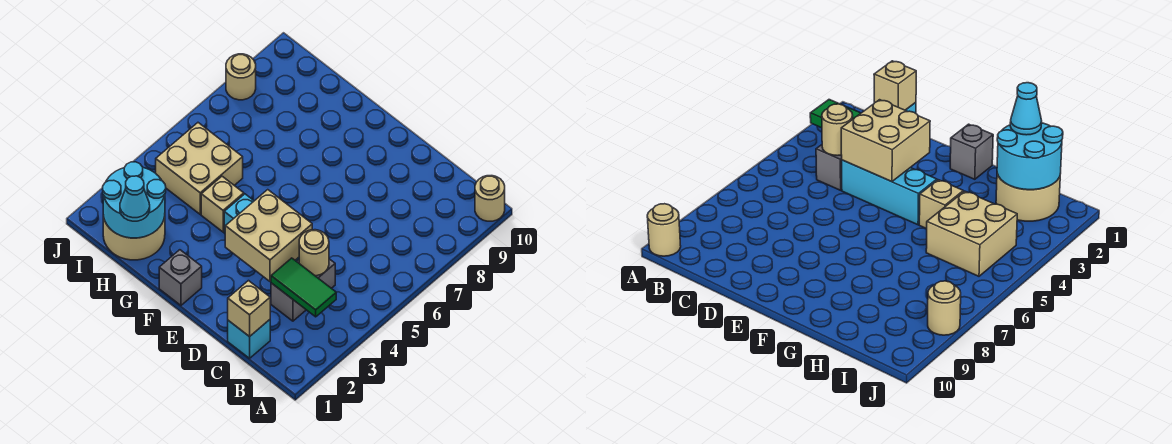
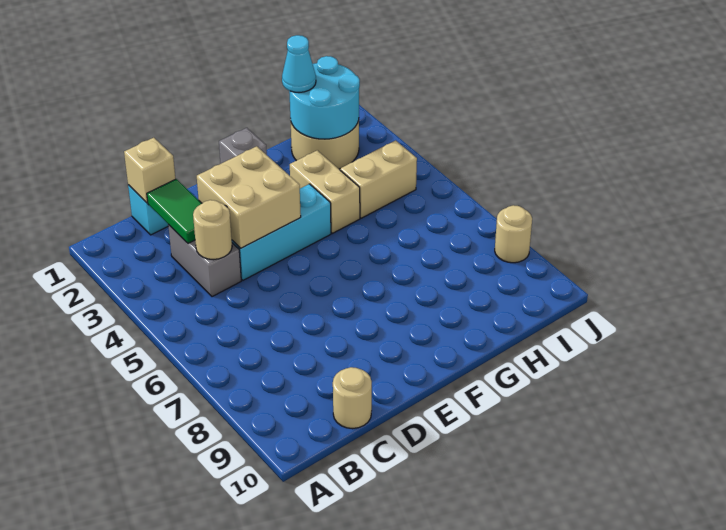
tan 1x1 round brick [475,176,505,221] -> tan 1x1 round brick moved to [333,367,372,429]
green 1x2 tile [271,258,336,317] -> green 1x2 tile turned to [147,179,202,243]
tan 1x1 brick [201,176,244,232] -> tan 1x2 brick [290,150,360,233]
tan 2x2 brick [156,123,243,214] -> tan 1x2 brick [340,140,417,218]

